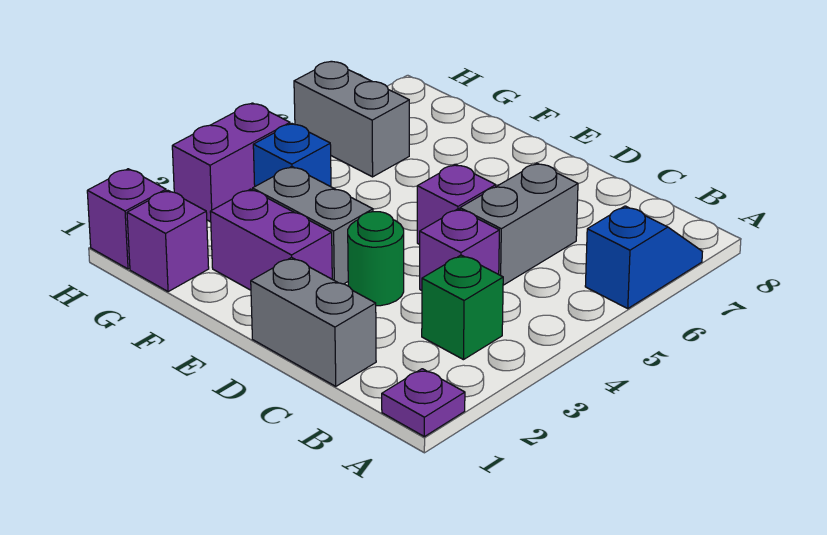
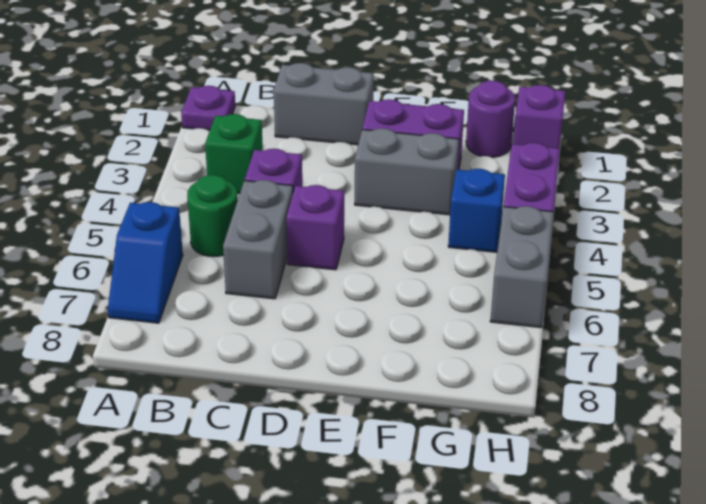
green 1x1 round brick [348,212,404,306] -> green 1x1 round brick moved to [187,175,238,256]
purple 1x1 brick [127,190,209,292] -> purple 1x1 round brick [466,81,515,157]
grey 1x2 brick [294,61,409,177] -> grey 1x2 brick turned to [490,206,554,328]

